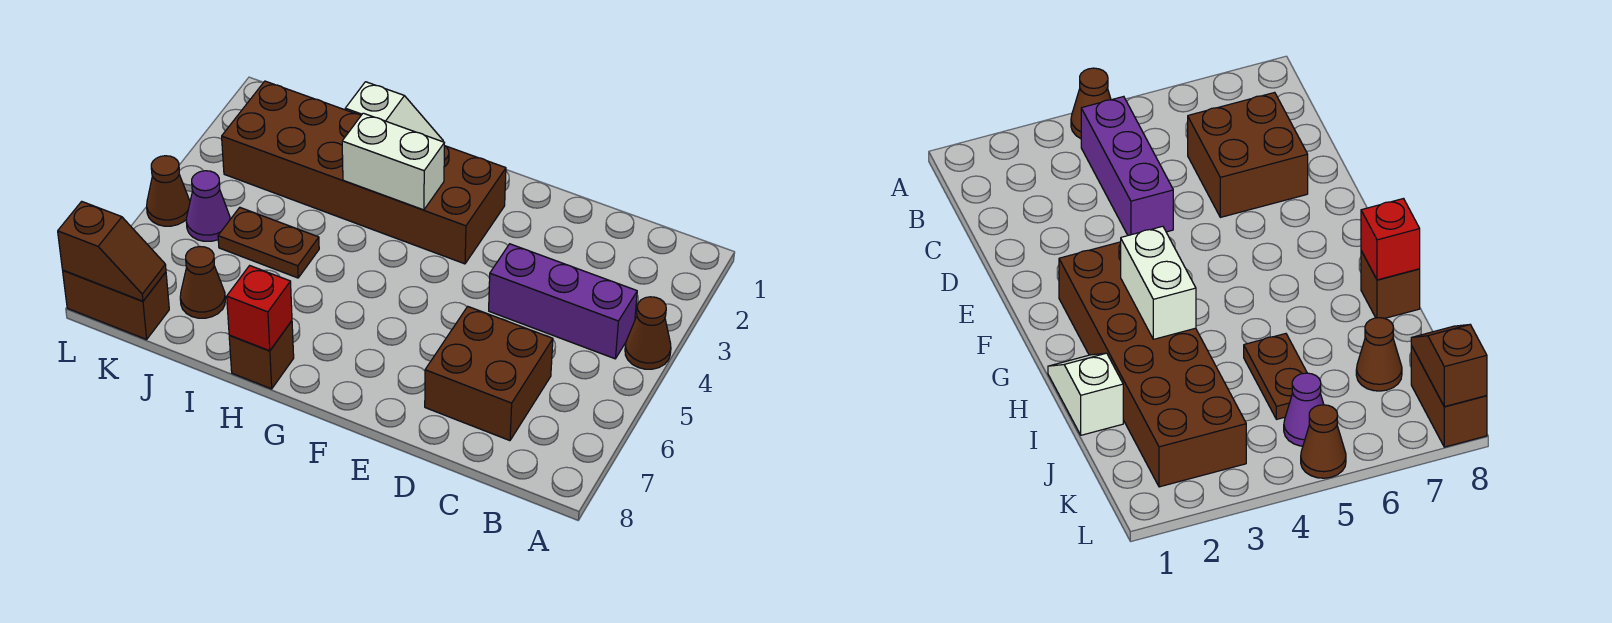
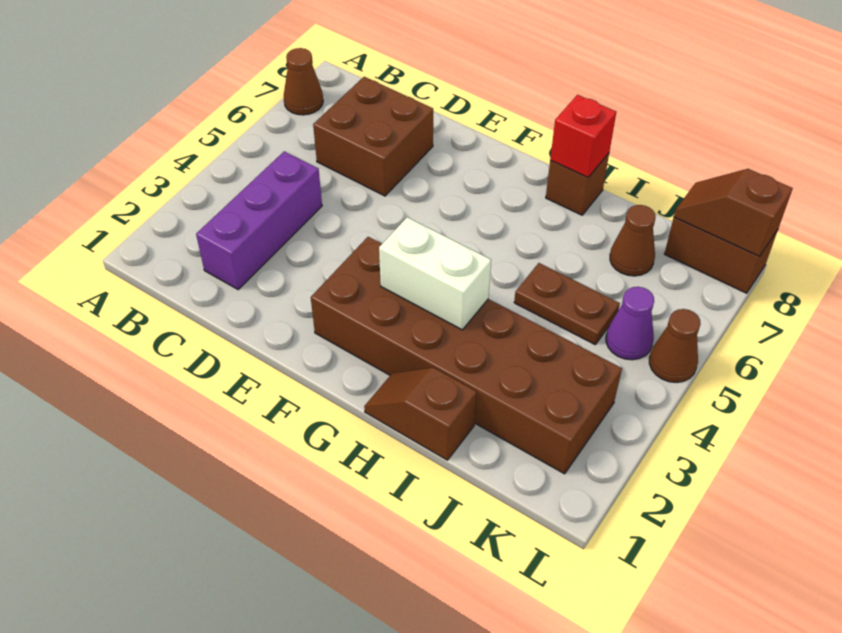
brown 1x1 cone [625,297,671,369] -> brown 1x1 cone moved to [284,48,323,115]
purple 1x3 brick [489,244,637,359] -> purple 1x3 brick turned to [196,151,322,289]
white 1x2 slope [345,82,443,142] -> brown 1x2 slope [364,367,477,460]

